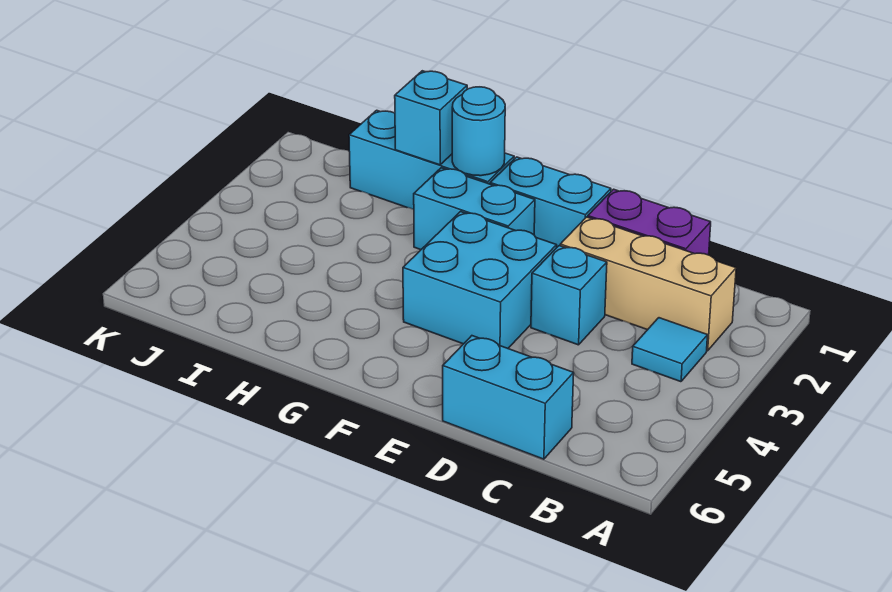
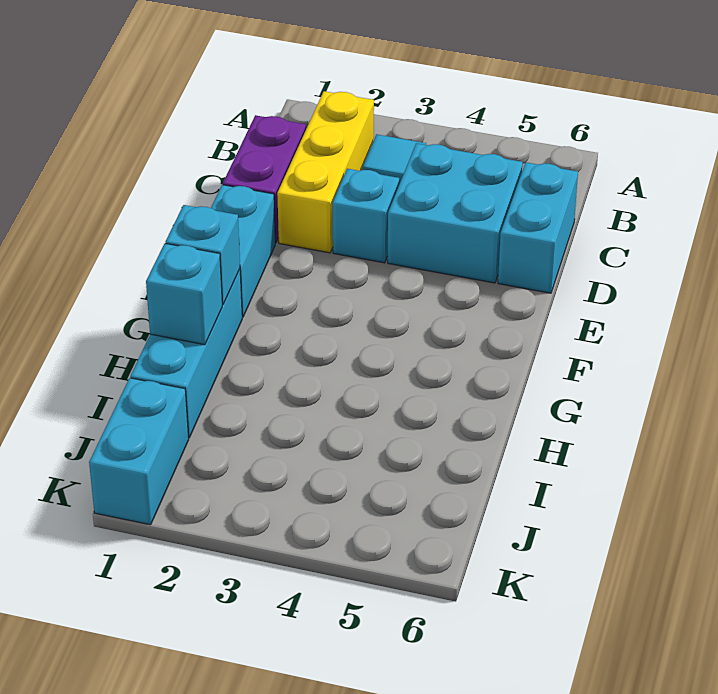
tan 1x3 brick [560,217,736,351] -> yellow 1x3 brick [277,91,374,253]
cyan 2x2 brick [403,212,557,348] -> cyan 2x2 brick moved to [388,143,523,283]
cyan 1x2 brick [414,168,535,250] -> cyan 1x2 brick moved to [89,378,189,525]
cyan 1x1 round brick [452,87,505,176] -> cyan 1x1 brick [165,205,240,305]

